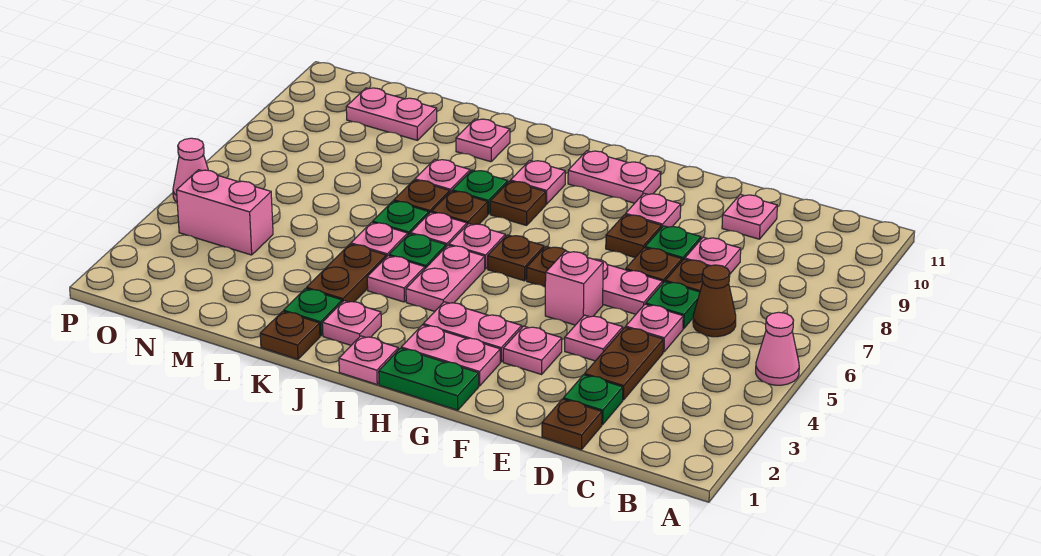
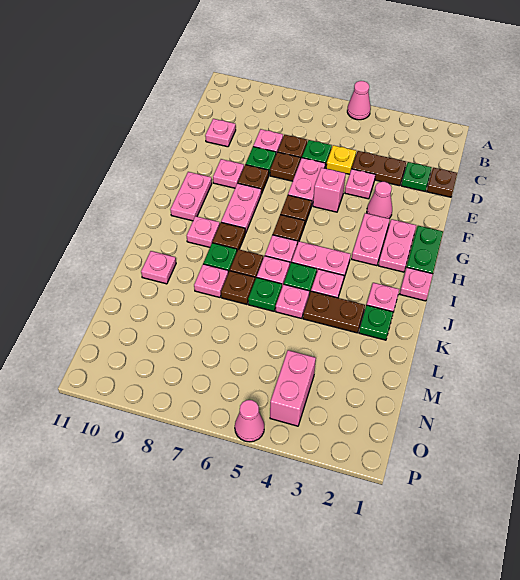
brown 1x1 cone [693,265,736,337] -> none
pink 1x1 plate [626,304,683,352] -> yellow 1x1 plate [326,145,356,174]
pink 1x1 plate [503,326,562,374] -> pink 1x1 cone [367,182,392,219]
brown 1x1 plate [260,311,320,359] -> none
pink 1x2 plate [346,88,437,140] -> pink 1x2 plate moved to [221,183,261,233]

